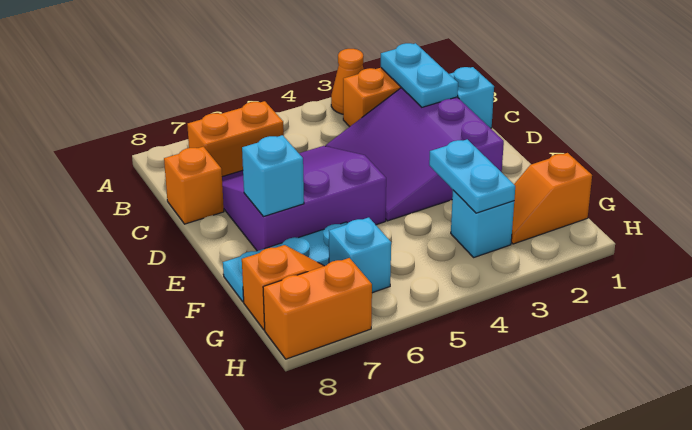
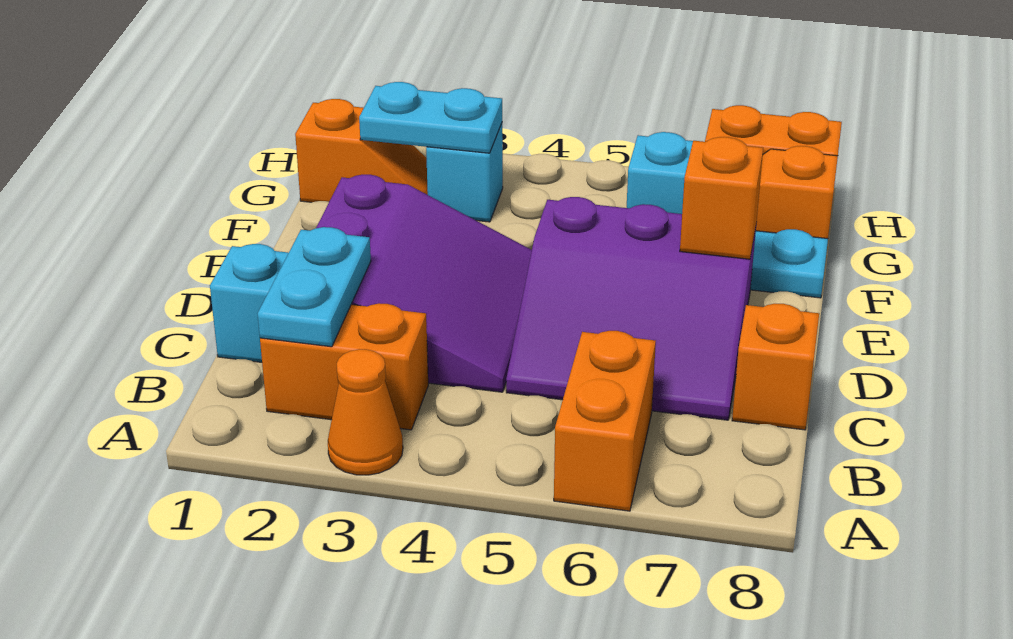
orange 1x2 brick [187,101,284,177] -> orange 1x2 brick turned to [554,331,656,511]
cyan 1x1 brick [242,135,304,217] -> orange 1x1 brick [680,137,763,259]
cyan 1x2 plate [429,139,515,213] -> cyan 1x2 plate turned to [359,82,502,153]

